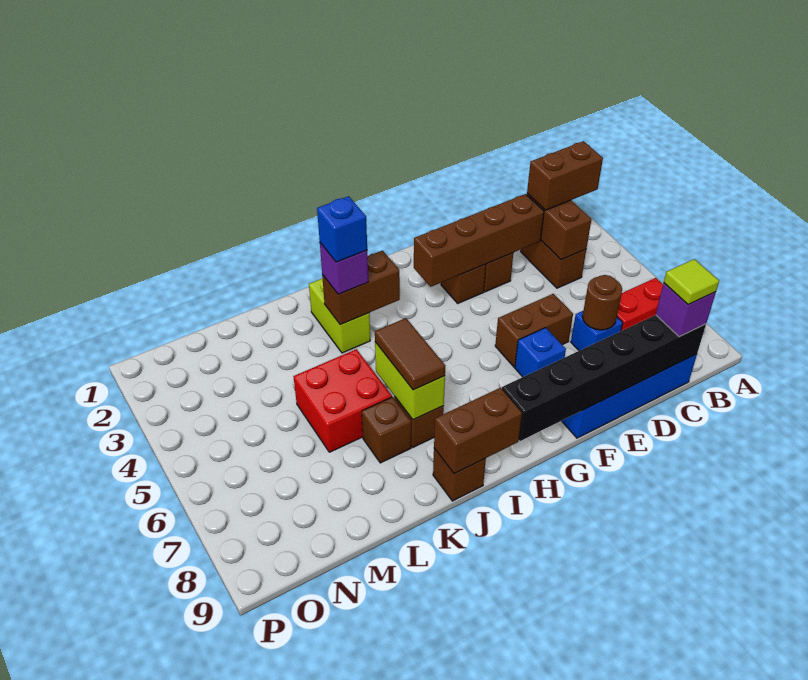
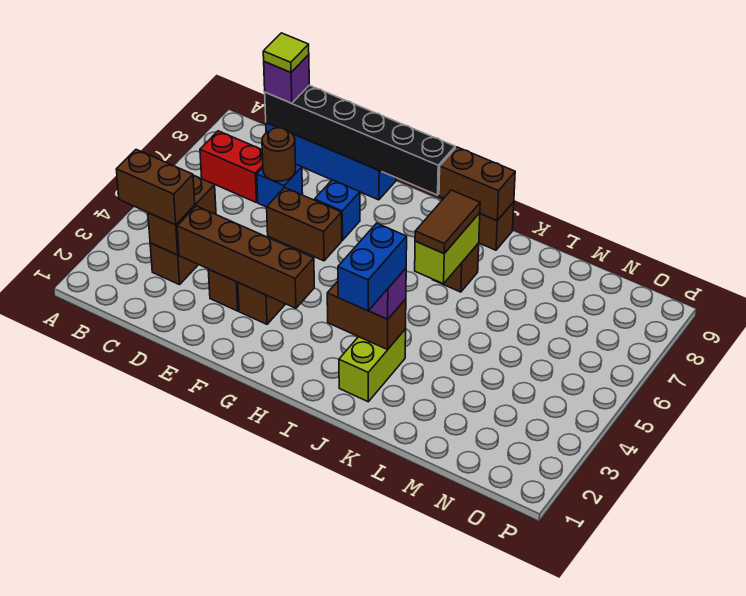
blue 1x1 brick [317,196,367,262] -> blue 1x2 brick [338,223,407,311]
red 2x2 brick [293,349,392,452] -> none
brown 1x1 brick [362,397,411,463] -> none

